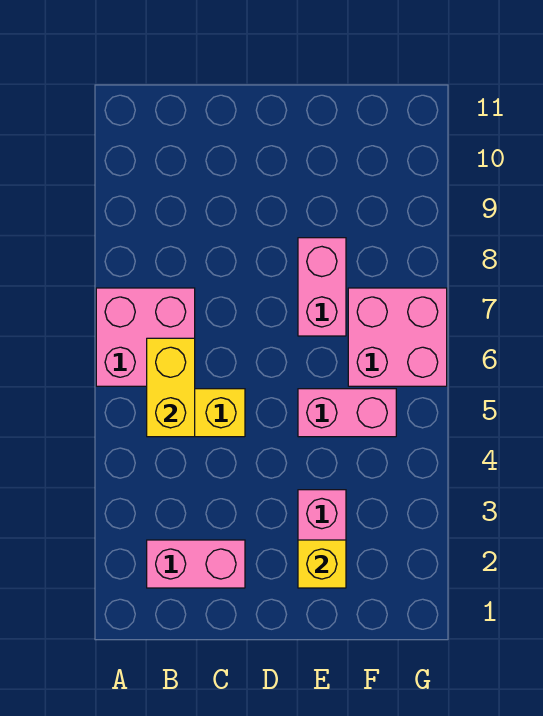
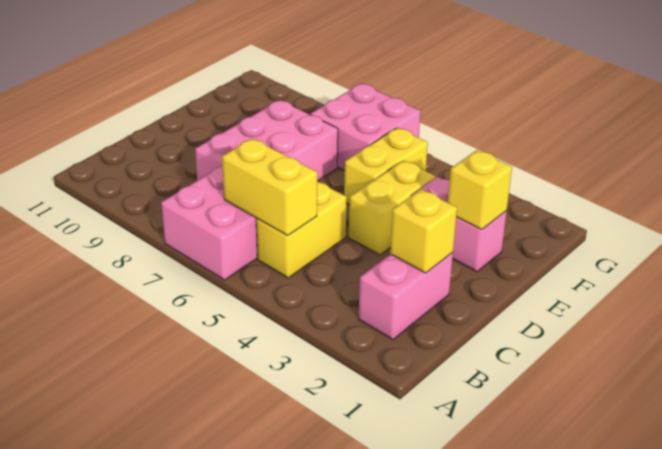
none -> yellow 1x1 brick [390,190,457,273]
none -> yellow 1x2 brick [349,161,435,255]
pink 1x2 brick [298,389,396,437] -> yellow 1x2 brick [344,128,428,204]
pink 1x2 brick [298,238,346,336] -> pink 2x3 brick [195,100,338,181]

